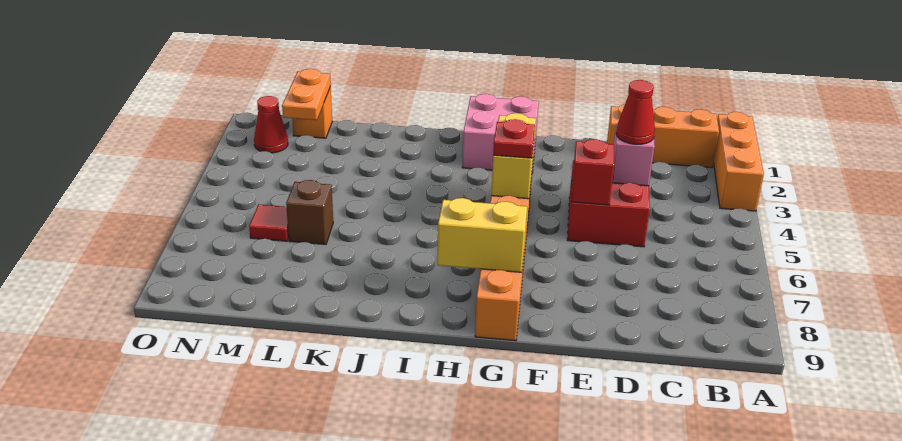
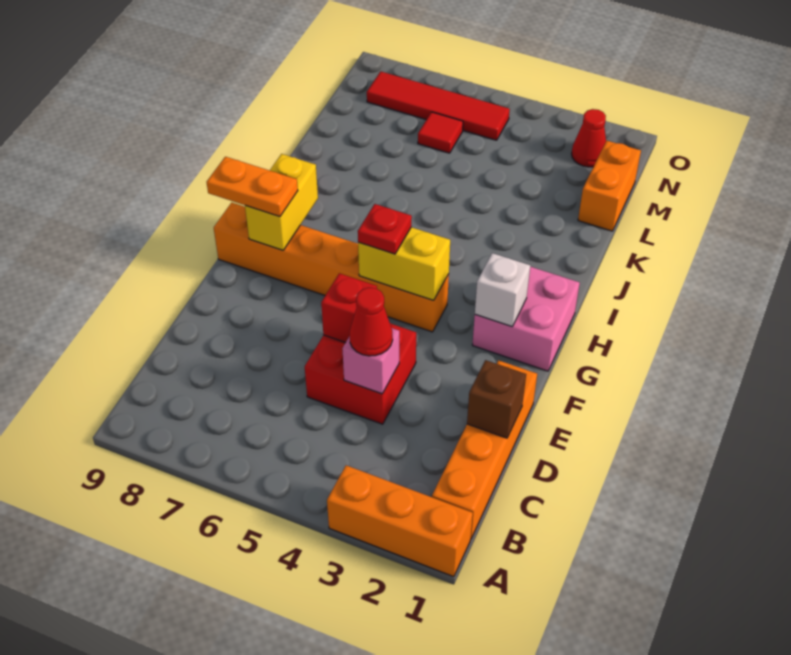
orange 1x3 brick [607,104,719,168] -> orange 1x4 brick [432,360,537,538]
none -> white 1x1 brick [475,253,530,327]
brown 1x1 brick [286,180,333,244] -> brown 1x1 brick moved to [467,360,526,438]
orange 1x1 brick [292,87,332,138] -> orange 1x2 brick [578,141,641,231]
orange 1x2 plate [282,69,331,120] -> orange 1x2 plate moved to [207,157,298,217]
none -> red 1x4 tile [367,71,510,140]

